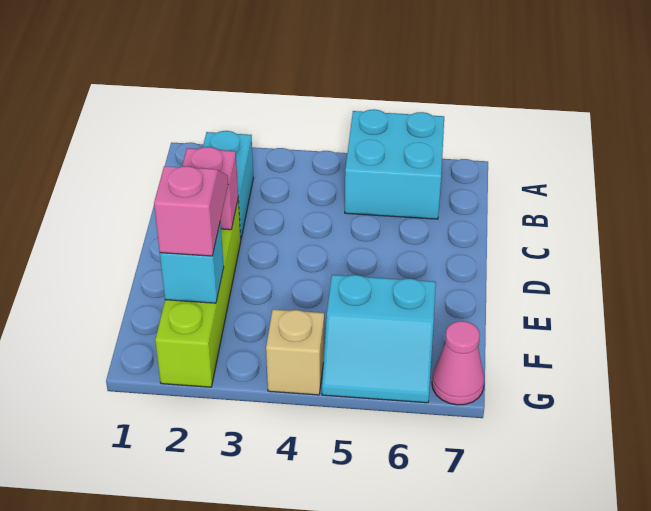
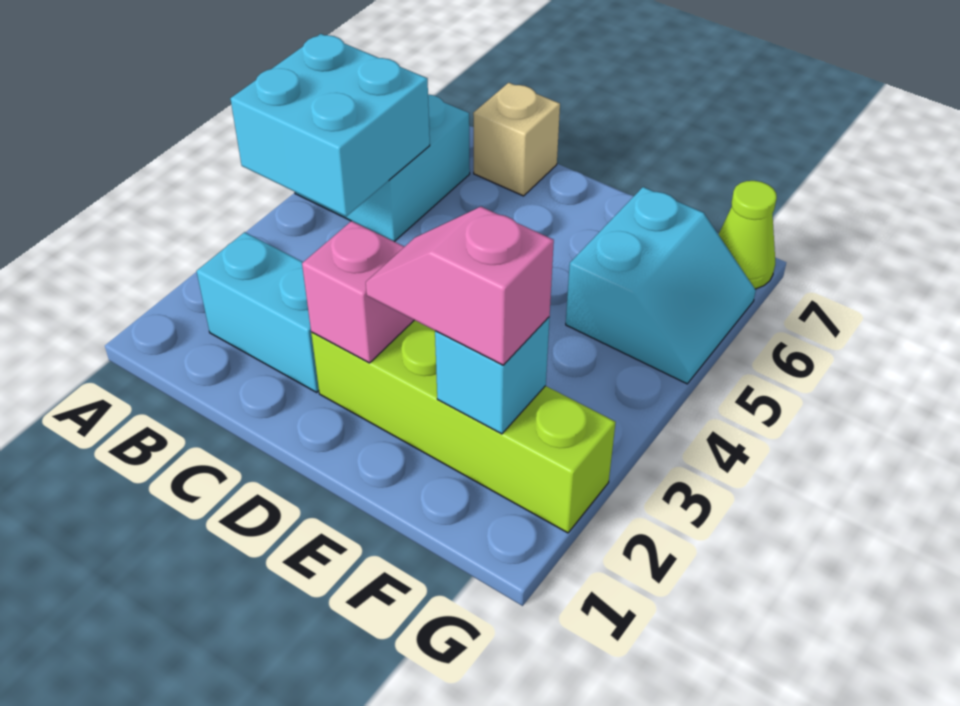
none -> cyan 2x2 brick [230,34,430,216]
tan 1x1 brick [266,309,324,395] -> tan 1x1 brick moved to [473,83,560,196]
pink 1x1 cone [432,321,484,405] -> lime 1x1 cone [718,181,777,289]

